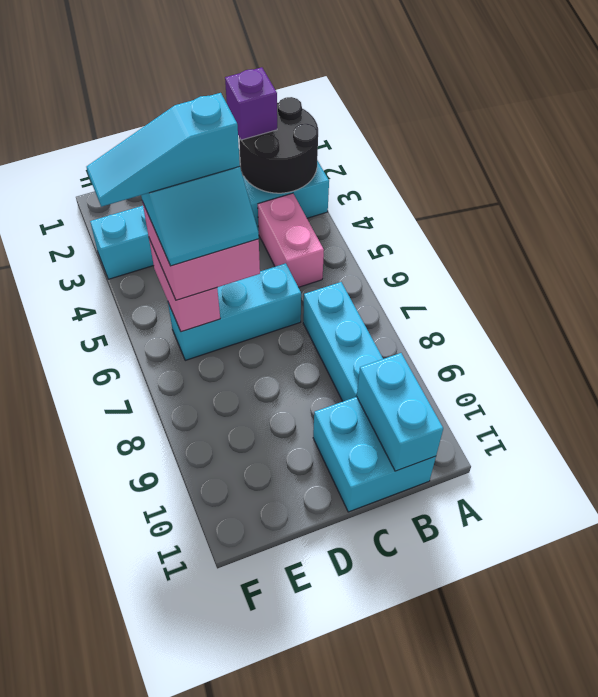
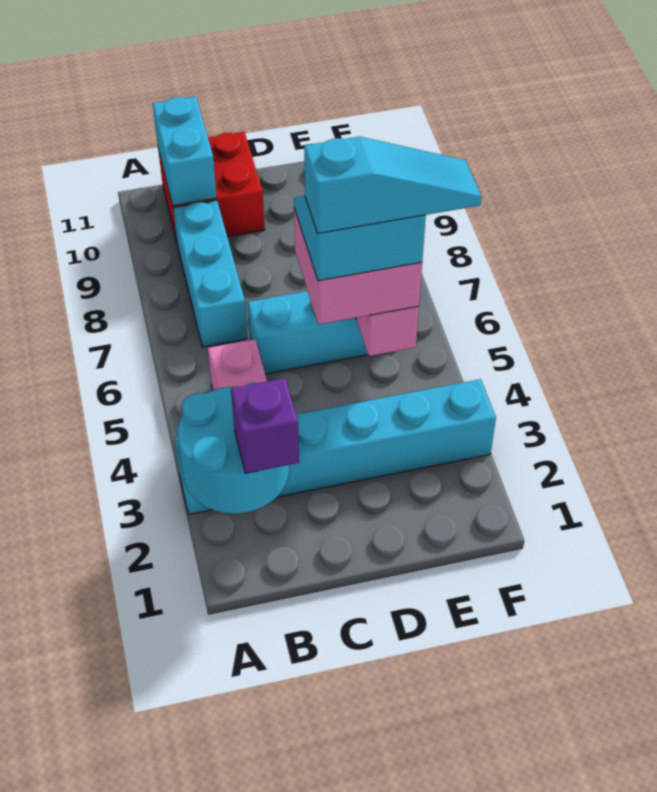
black 2x2 round brick [239,97,318,193] -> cyan 2x2 round brick [177,383,290,514]
cyan 2x2 brick [313,397,436,512] -> red 2x2 brick [158,132,265,242]

